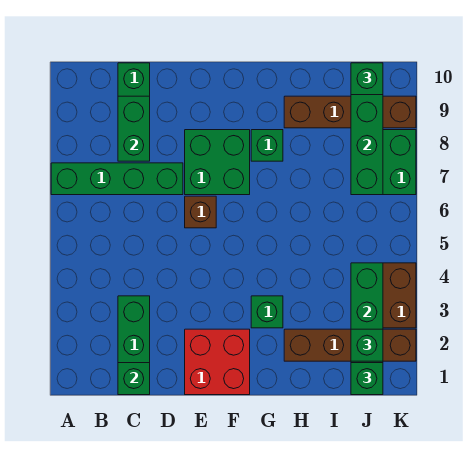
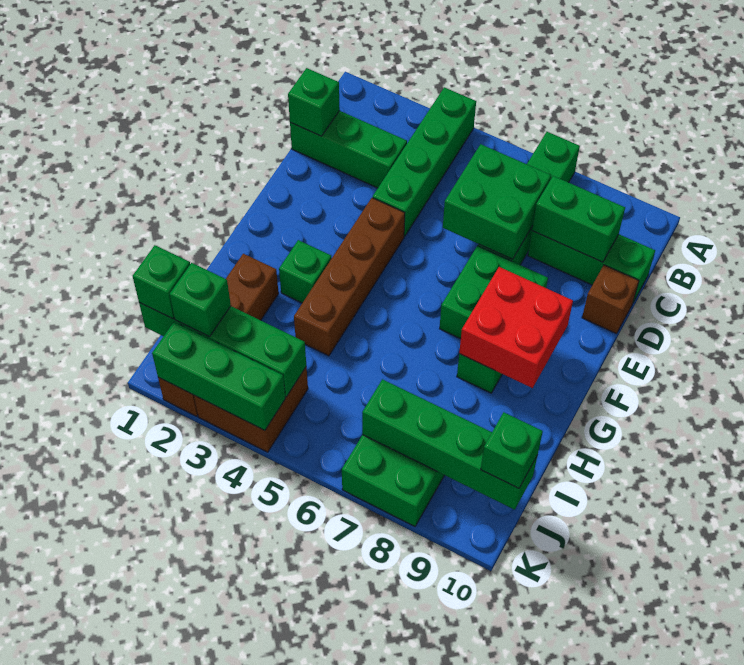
none -> green 1x4 brick [373,87,476,236]
none -> green 2x2 brick [443,144,551,259]
red 2x2 brick [185,329,250,395] -> red 2x2 brick moved to [459,267,573,388]
brown 1x1 brick [185,196,216,228] -> brown 1x1 brick moved to [582,265,639,334]
brown 1x4 brick [284,96,416,128] -> brown 1x4 brick moved to [294,198,405,356]
none -> green 1x3 brick [152,322,285,431]

